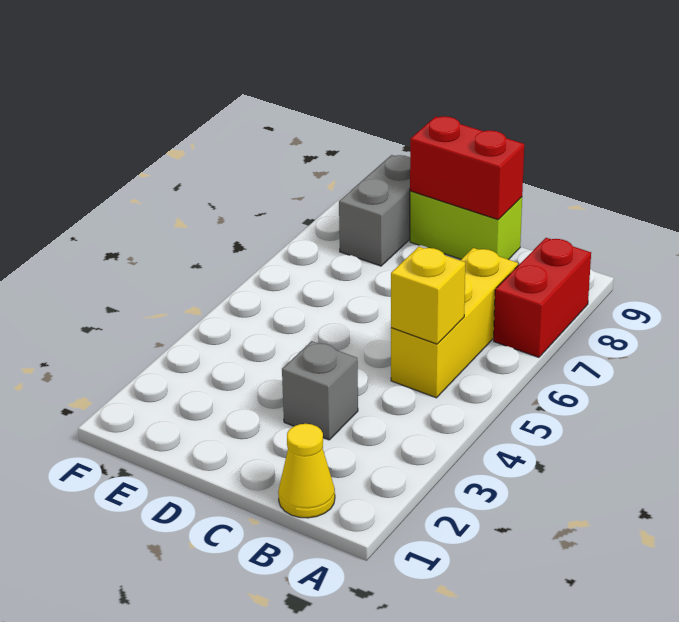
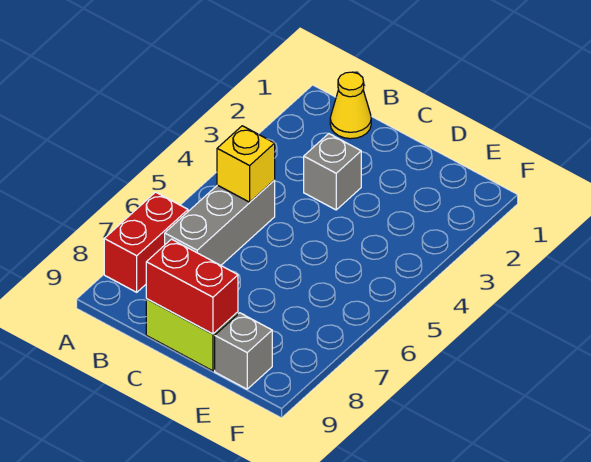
yellow 1x3 brick [391,248,518,398] -> grey 1x3 brick [165,180,275,265]
grey 1x2 brick [339,155,410,266] -> grey 1x1 brick [215,313,272,389]

